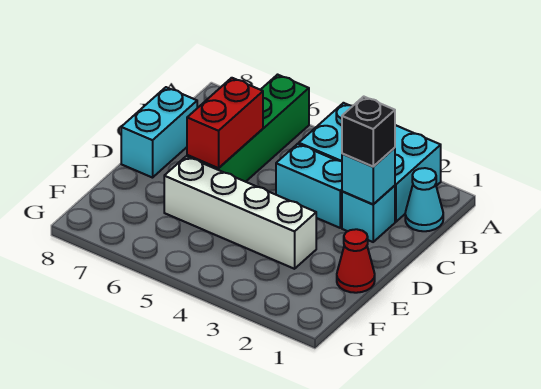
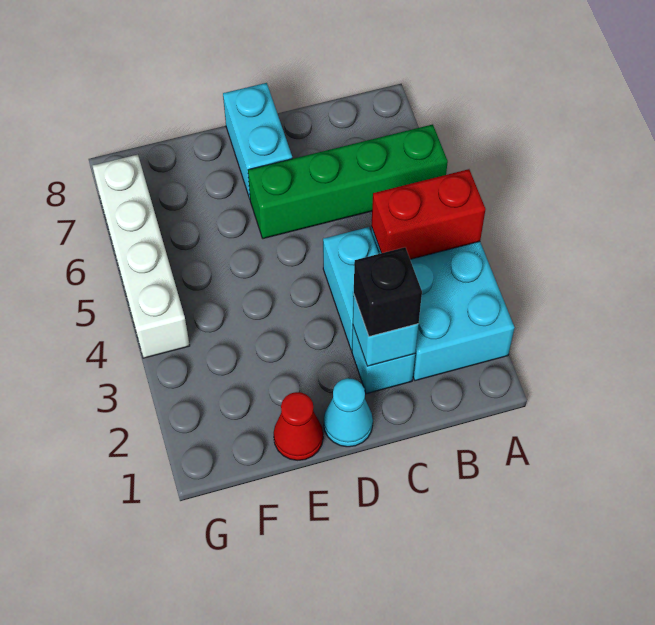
cyan 1x1 cone [405,168,443,231] -> cyan 1x1 cone moved to [324,378,373,447]
red 1x2 brick [187,78,263,168] -> red 1x2 brick moved to [371,169,486,259]
cyan 1x2 brick [121,87,197,178] -> cyan 1x2 brick turned to [223,83,292,198]
white 1x4 brick [164,156,316,269] -> white 1x4 brick moved to [93,155,190,358]

